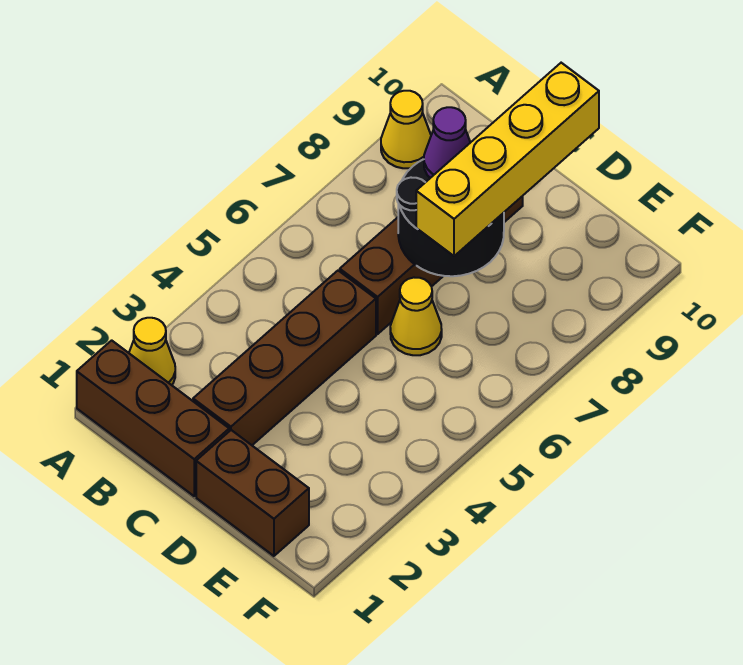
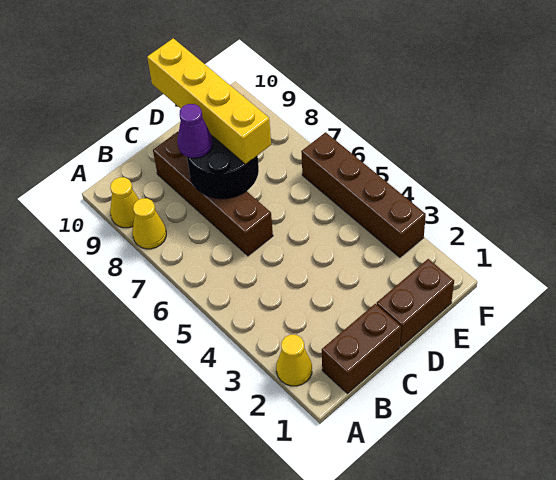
brown 1x3 brick [77,340,229,496] -> brown 1x2 brick [322,304,401,393]
brown 1x4 brick [193,271,376,445] -> brown 1x4 brick moved to [301,132,426,257]
yellow 1x1 cone [390,278,442,355] -> yellow 1x1 cone moved to [132,198,166,249]

